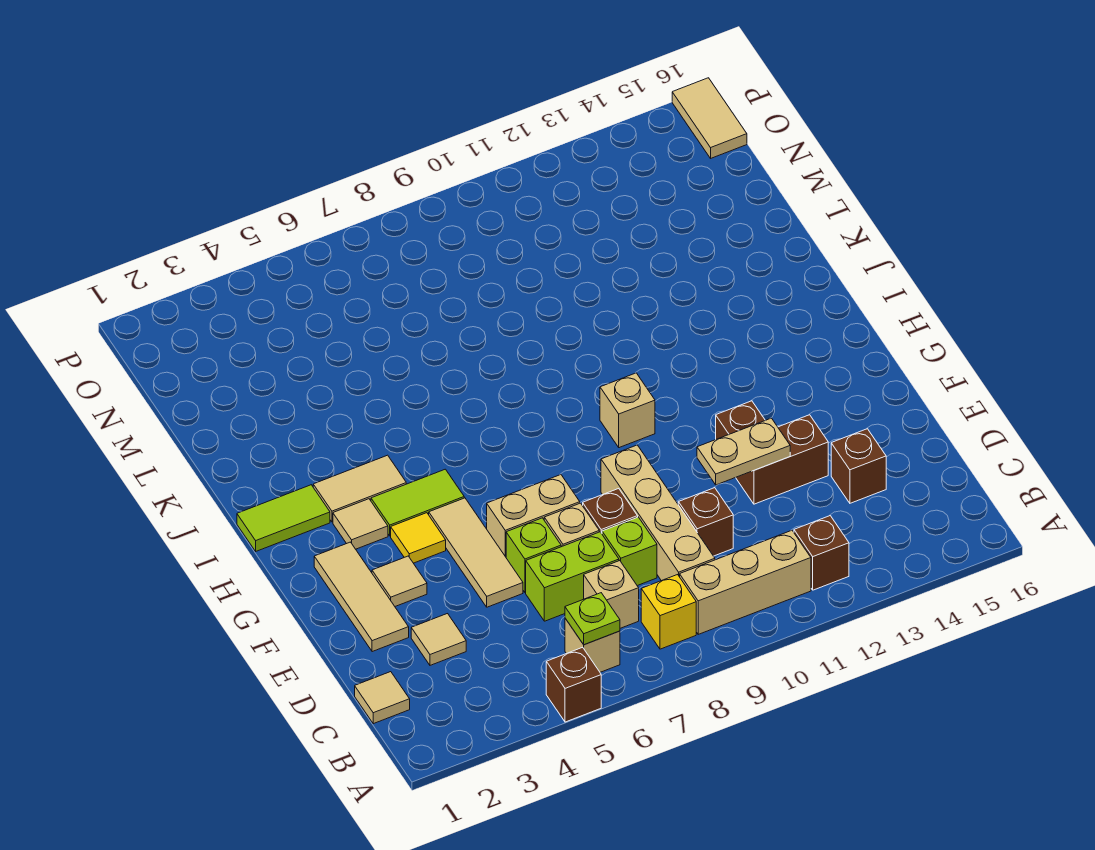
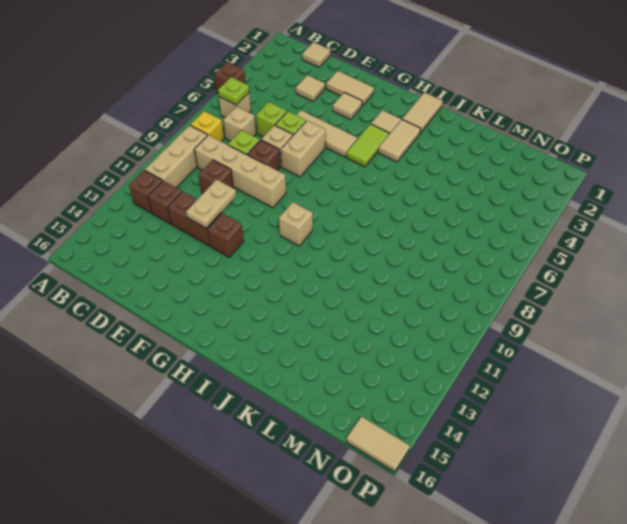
lime 1x2 brick [526,532,619,621] -> lime 1x1 brick [256,102,287,137]
brown 1x1 brick [831,429,886,503] -> brown 1x1 brick moved to [148,181,182,224]
tan 1x3 tile [314,542,409,652] -> tan 1x2 tile [326,71,374,106]
brown 1x2 brick [736,415,828,504] -> brown 1x2 brick turned to [168,191,221,246]
yellow 1x1 tile [391,513,446,563] -> none
lime 1x2 tile [237,485,330,551] -> tan 1x2 tile [402,92,443,133]

